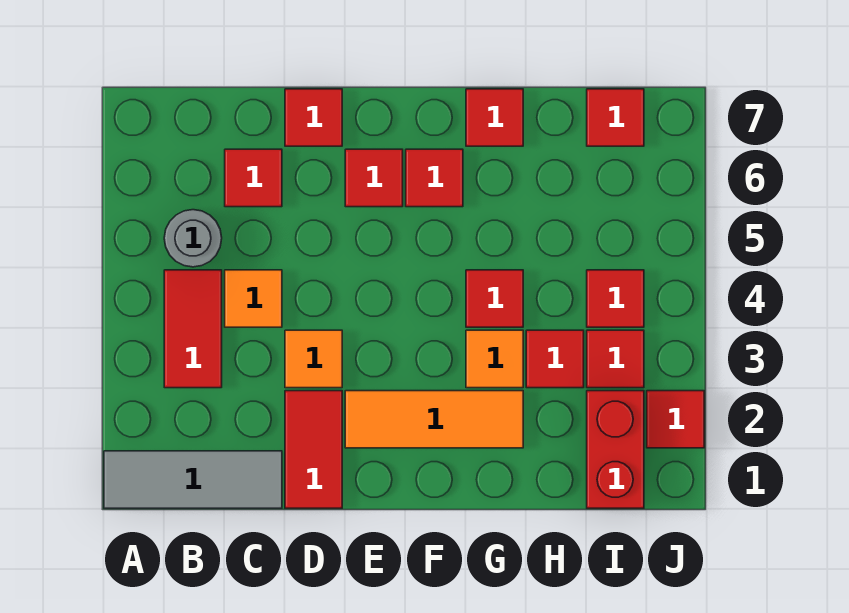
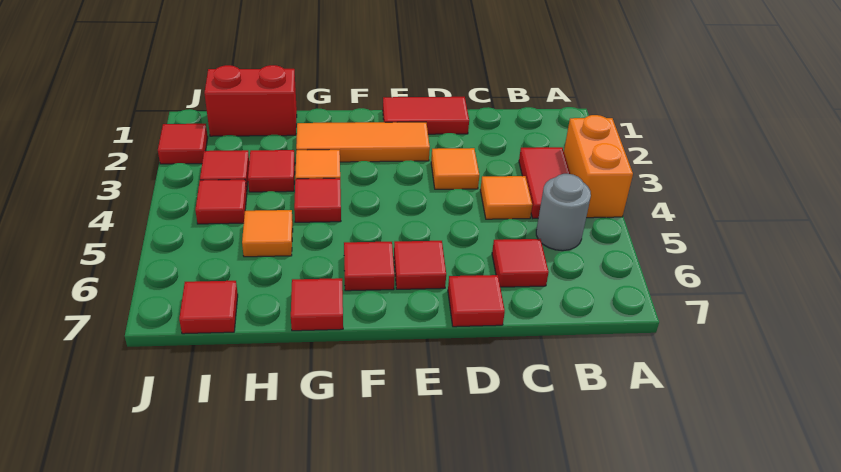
grey 1x3 tile [104,451,282,508] -> none
none -> orange 1x2 brick [564,115,633,218]
red 1x2 tile [285,391,342,508] -> red 1x2 tile turned to [383,97,469,134]
none -> orange 1x1 tile [242,210,293,257]
red 1x2 brick [587,391,644,508] -> red 1x2 brick turned to [204,65,297,136]

